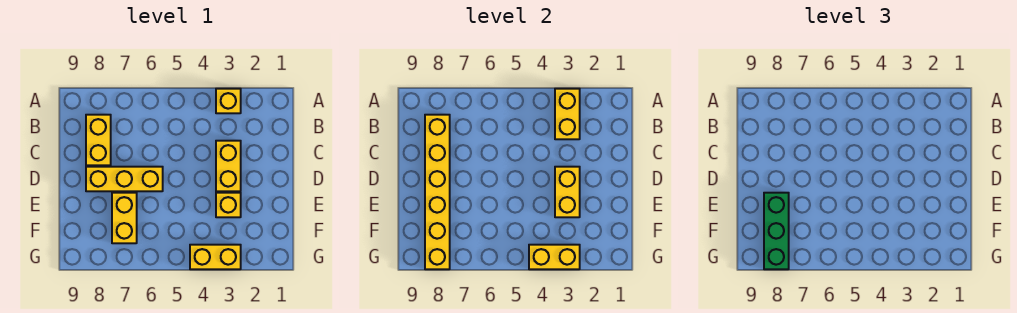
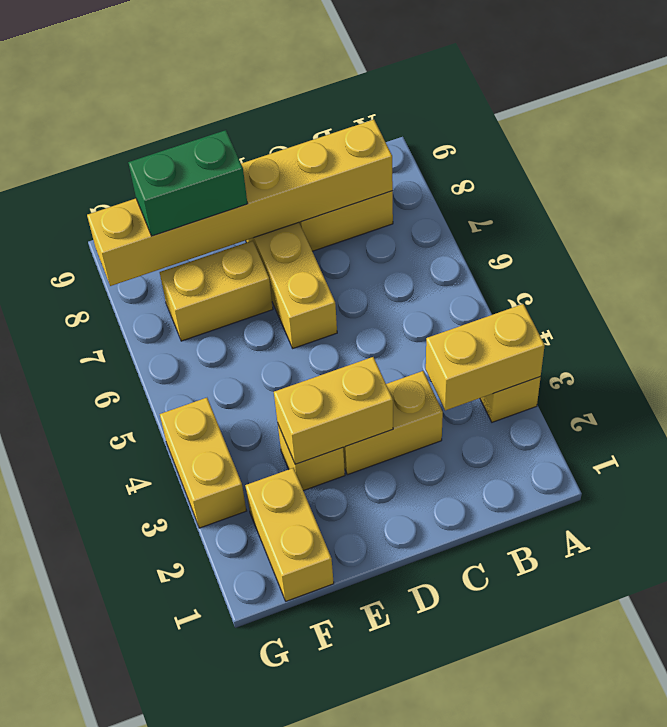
green 1x3 brick [764,193,789,269] -> green 1x2 brick [128,130,248,236]
yellow 1x2 brick [529,245,580,269] -> yellow 1x2 brick moved to [245,468,334,601]

